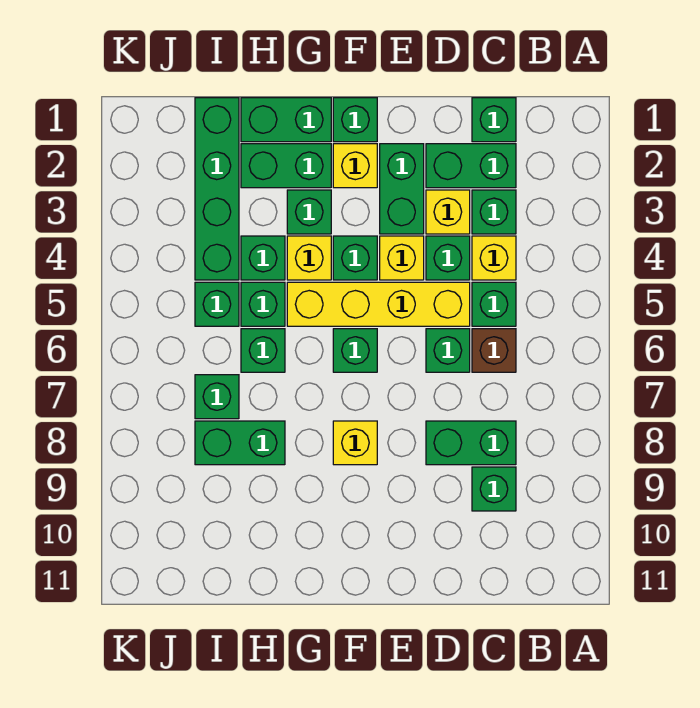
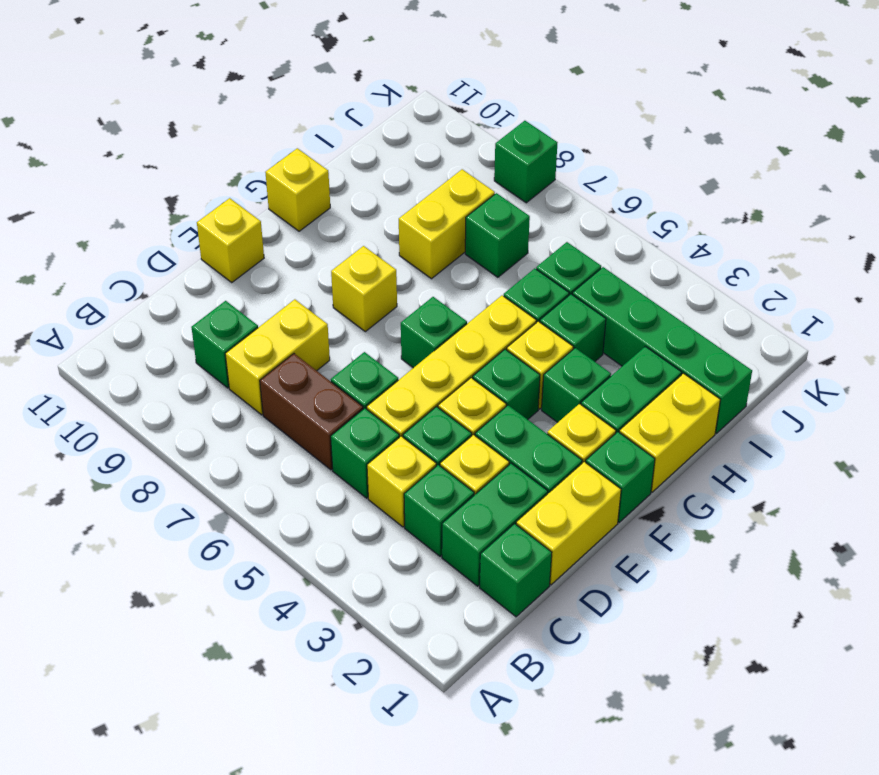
brown 1x1 brick [472,329,516,372] -> brown 1x2 brick [260,354,363,470]
green 1x2 brick [426,421,516,465] -> yellow 1x2 brick [225,299,330,415]
none -> yellow 1x2 brick [516,462,621,585]
none -> yellow 1x1 brick [197,198,264,282]
green 1x2 brick [241,98,331,142] -> yellow 1x2 brick [619,373,720,492]
none -> yellow 1x1 brick [265,148,330,231]
green 1x1 brick [241,329,285,372] -> green 1x1 brick moved to [494,121,557,203]
green 1x2 brick [195,421,285,465] -> yellow 1x2 brick [399,169,495,279]

